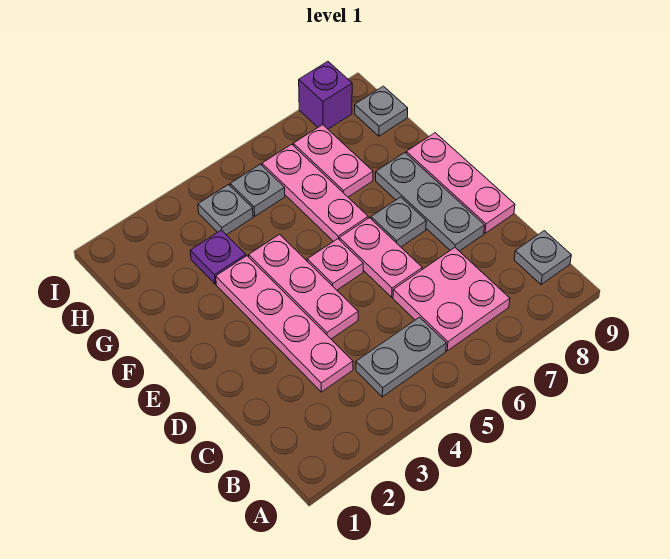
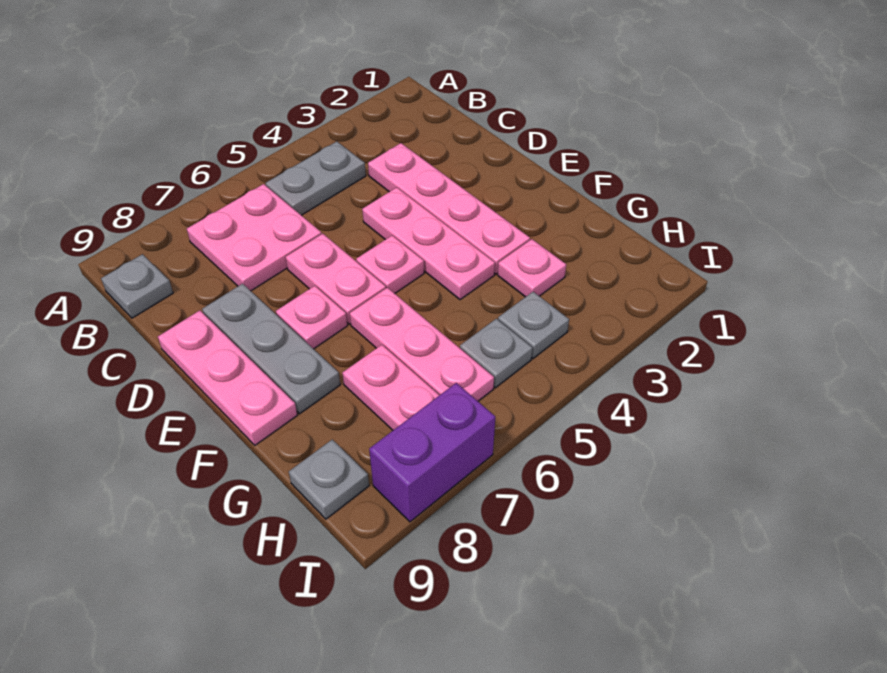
grey 1x1 plate [371,197,426,247] -> pink 1x1 plate [276,286,347,349]
purple 1x1 plate [190,230,246,284] -> pink 1x1 plate [498,239,566,297]
purple 1x1 brick [299,61,352,129] -> purple 1x2 brick [369,383,495,522]

